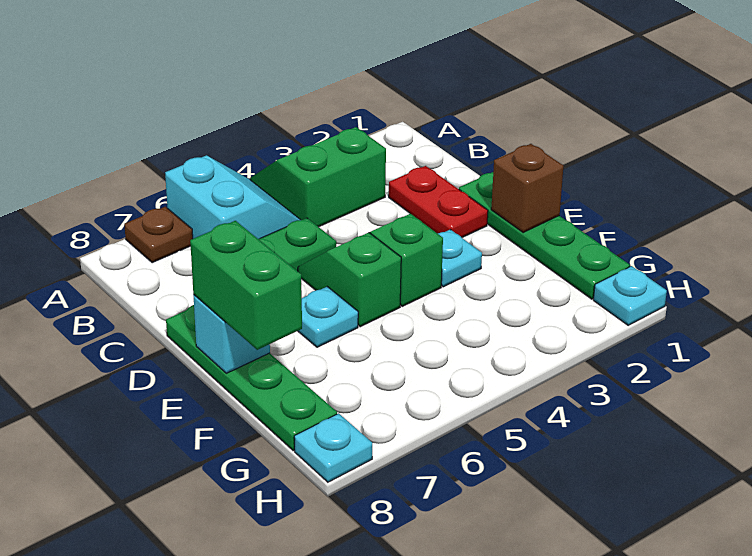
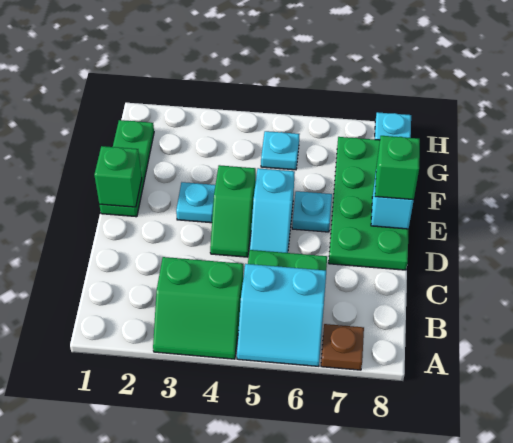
cyan 2x2 slope [165,155,300,239] -> cyan 2x2 slope turned to [237,264,326,366]
red 1x2 plate [389,166,488,238] -> none
green 1x4 plate [459,172,630,299] -> green 1x3 plate [100,120,154,217]
green 1x2 slope [298,233,401,327] -> cyan 1x2 slope [250,168,295,253]
green 1x4 plate [166,305,337,451] -> green 2x4 plate [329,137,409,270]
brown 1x1 brick [491,144,563,232] -> green 1x1 brick [94,146,142,207]
green 1x2 brick [190,221,302,350] -> green 1x1 brick [375,136,420,200]
cyan 1x1 plate [593,266,667,325] -> cyan 1x1 plate moved to [261,131,299,170]

